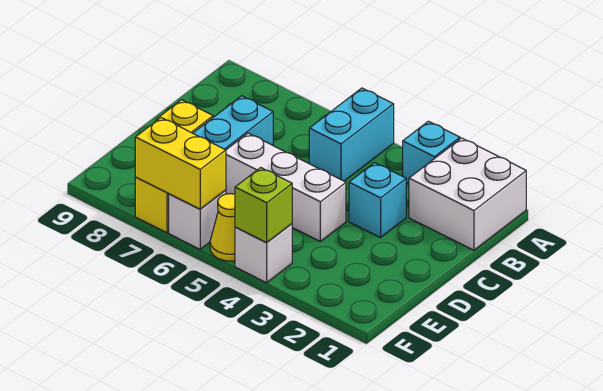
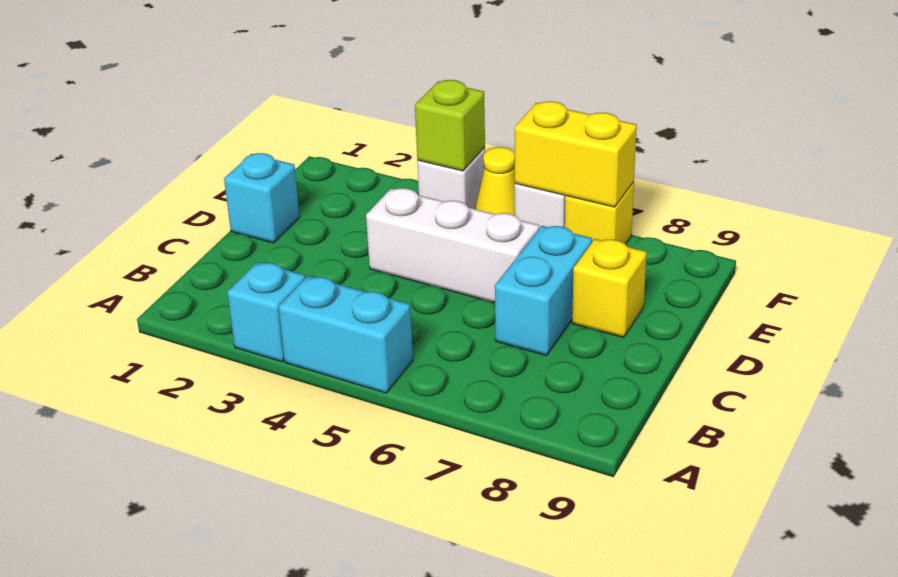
white 2x2 brick [409,138,526,250] -> none
cyan 1x2 brick [309,88,394,181] -> cyan 1x2 brick turned to [279,276,413,393]
cyan 1x1 brick [349,163,406,238] -> cyan 1x1 brick moved to [224,153,300,243]

